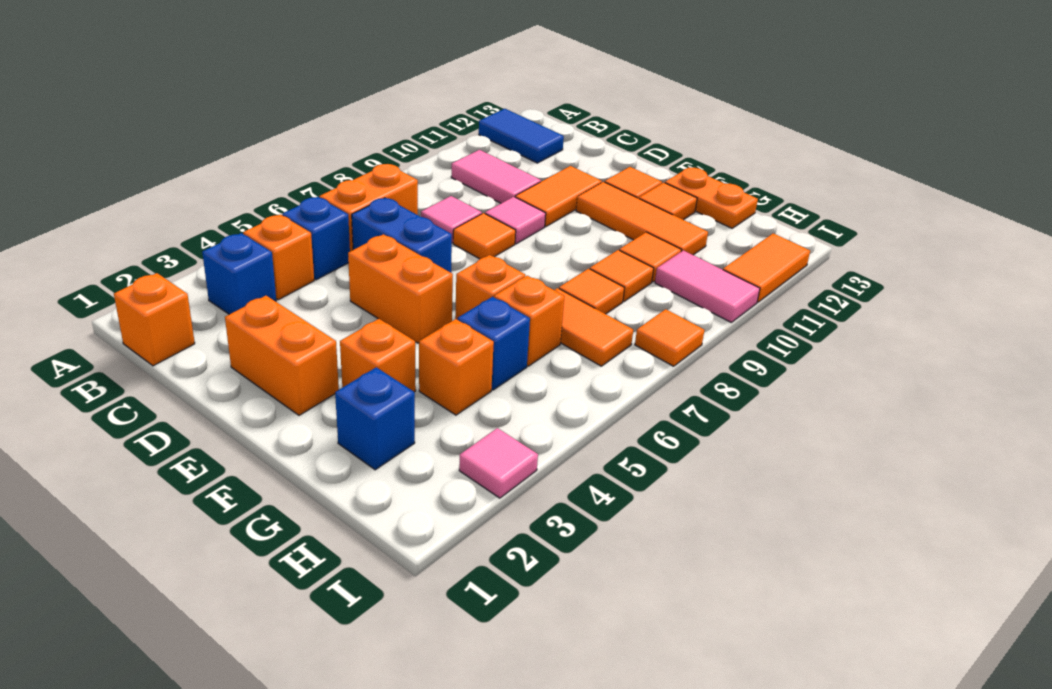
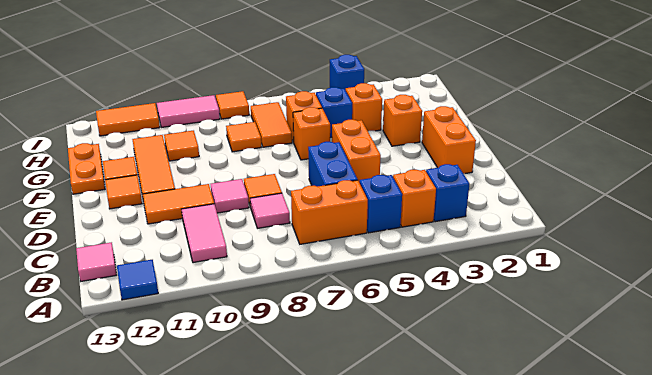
blue 1x2 tile [479,109,564,163] -> blue 1x1 tile [117,260,158,300]
orange 1x1 brick [114,273,195,366] -> none
blue 1x1 brick [335,367,415,470] -> blue 1x1 brick moved to [330,55,364,90]
orange 1x1 tile [590,250,654,301] -> none
pink 1x2 tile [655,250,760,322] -> pink 1x2 tile turned to [157,95,220,127]
pink 1x1 tile [459,428,538,498] -> pink 1x1 tile moved to [76,242,116,281]

